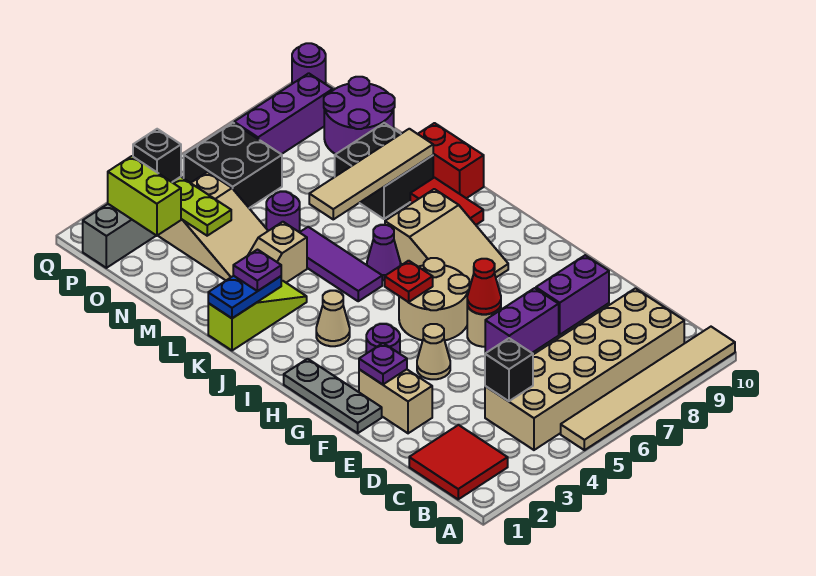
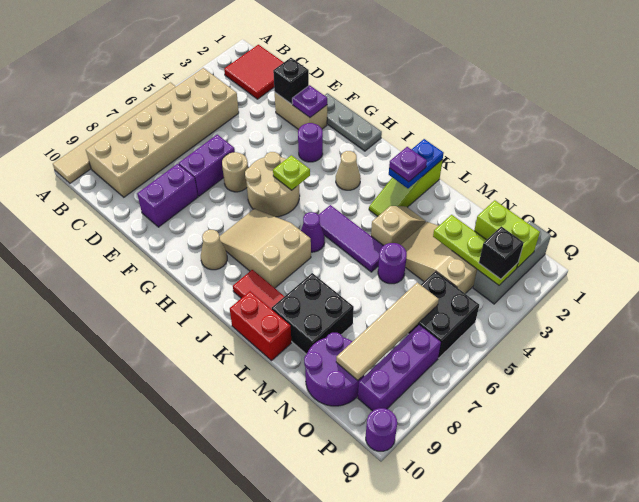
black 1x1 brick [485,338,533,401] -> black 1x1 brick moved to [273,58,309,104]
tan 1x1 cone [417,324,450,379] -> tan 1x1 cone moved to [201,230,227,270]
red 1x1 cone [467,259,501,314] -> none
red 1x1 plate [385,261,433,302] -> lime 1x1 plate [273,155,310,190]
tan 1x4 tile [309,129,433,219] -> tan 1x4 tile moved to [336,283,439,380]

